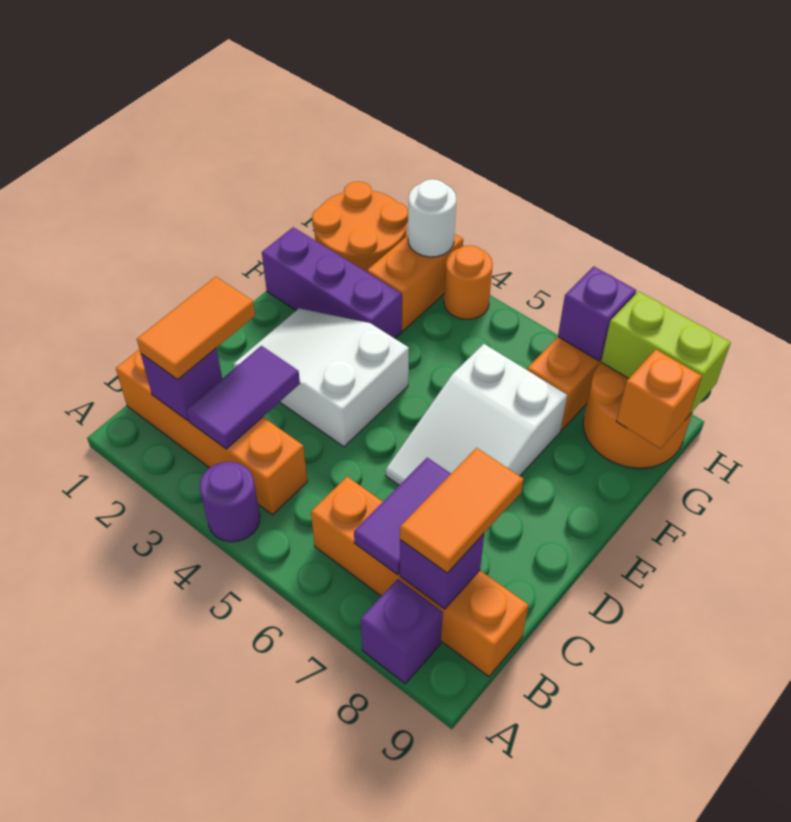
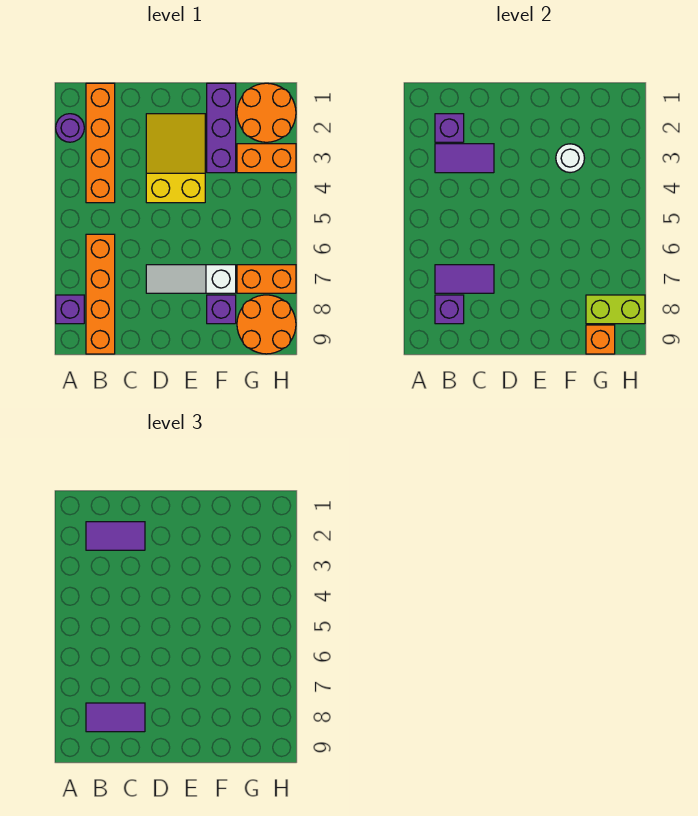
purple 1x1 round brick [200,462,260,542] -> purple 1x1 round brick moved to [56,114,84,142]
orange 1x2 tile [137,277,255,380] -> purple 1x2 tile [86,522,145,550]
orange 1x2 tile [400,448,524,573] -> purple 1x2 tile [86,703,145,732]
white 2x3 slope [233,308,409,447] -> yellow 2x3 slope [146,114,205,203]
white 2x3 slope [386,344,567,485] -> white 1x3 slope [146,265,236,293]
white 1x1 round brick [408,179,456,257] -> white 1x1 round brick moved to [556,144,584,173]
orange 1x1 round brick [444,245,493,319] -> none
purple 1x1 brick [558,266,636,361] -> purple 1x1 brick moved to [207,295,236,324]
lime 1x2 brick [601,291,731,414] -> lime 1x2 brick turned to [586,295,645,324]

